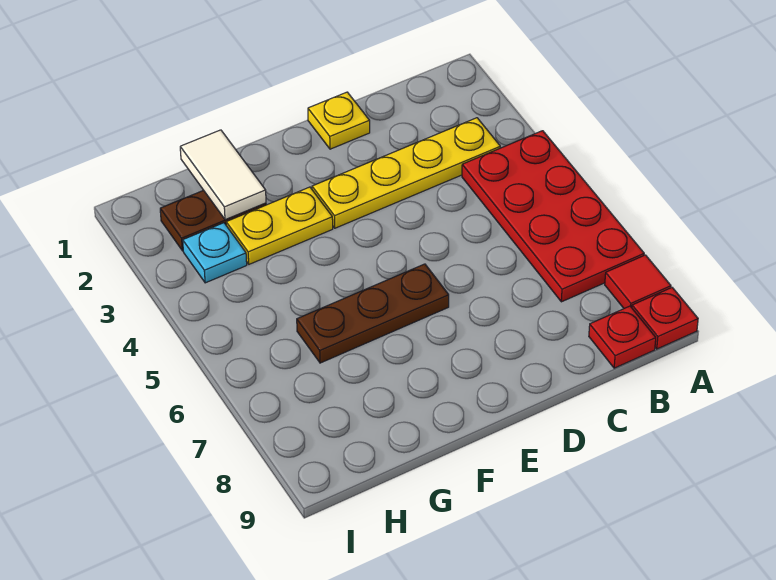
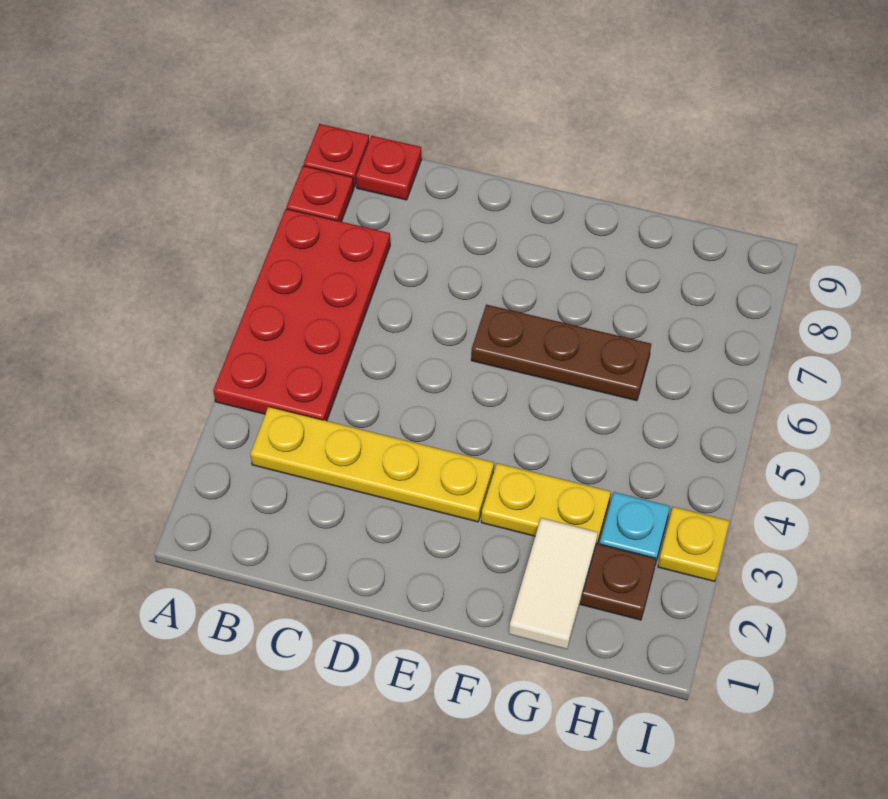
red 1x1 tile [605,255,671,308] -> red 1x1 plate [286,166,354,222]
yellow 1x1 plate [308,92,370,149] -> yellow 1x1 plate moved to [658,507,730,582]

